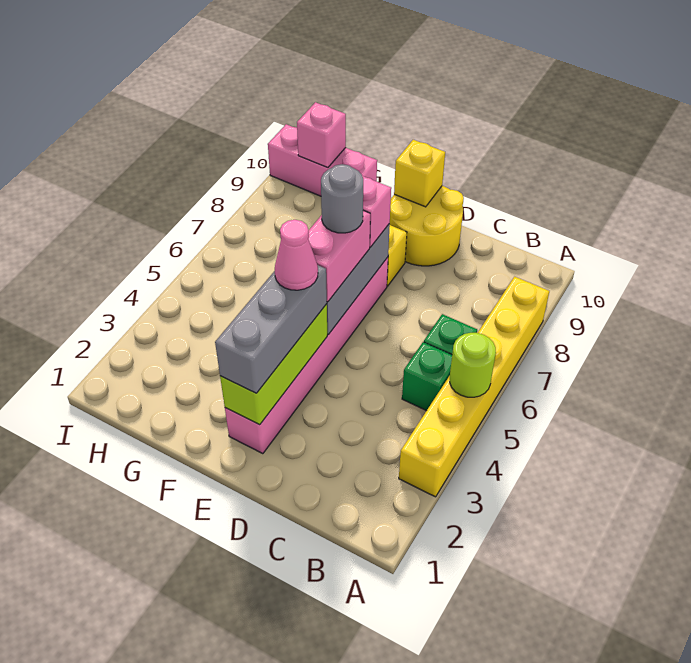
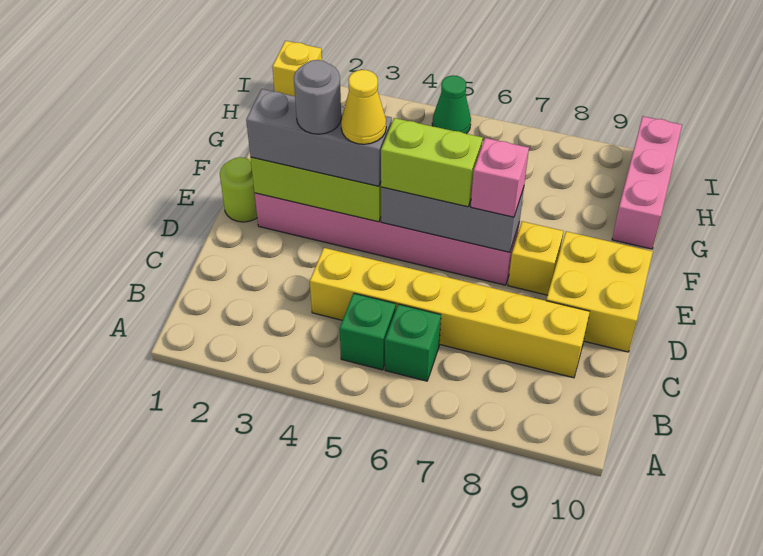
yellow 1x6 brick [399,277,549,497] -> yellow 1x6 brick moved to [310,248,590,378]
lime 1x1 round brick [450,333,496,397] -> lime 1x1 round brick moved to [220,157,257,222]
yellow 2x2 round brick [389,186,464,266] -> yellow 2x2 brick [546,231,653,352]
pink 1x1 cone [275,220,318,290] -> yellow 1x1 cone [341,70,386,144]
pink 1x2 brick [308,211,370,302] -> lime 1x2 brick [381,118,483,207]
grey 1x1 round brick [321,164,363,233] -> grey 1x1 round brick moved to [294,60,341,134]
yellow 1x1 brick [394,140,445,207] -> yellow 1x1 brick moved to [272,41,322,96]
pink 1x1 brick [297,102,346,168] -> none
none -> green 1x1 cone [432,76,471,134]

